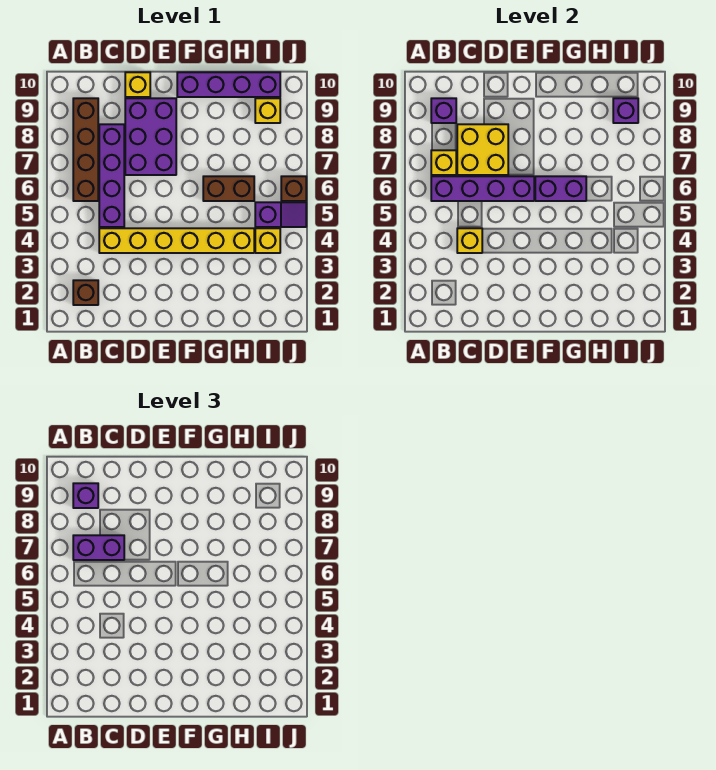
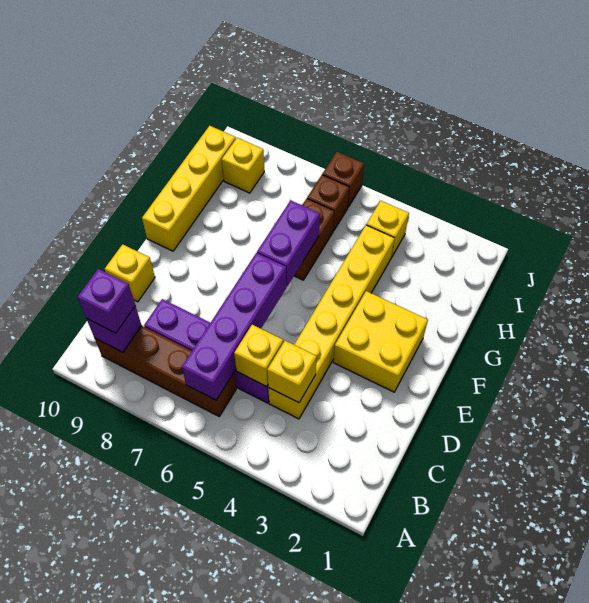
brown 1x1 brick [73,280,98,305] -> brown 1x1 brick moved to [307,175,349,231]
yellow 1x1 brick [431,150,456,175] -> yellow 1x1 brick moved to [234,325,283,386]
purple 1x2 brick [73,535,124,560] -> none
yellow 2x2 brick [457,124,508,175] -> yellow 2x2 brick moved to [333,291,428,392]
purple 2x3 brick [125,98,176,175] -> none
purple 1x4 brick [177,72,280,97] -> yellow 1x4 brick [142,126,236,251]
purple 1x2 slope [255,202,306,227] -> none
purple 1x1 brick [613,98,638,123] -> none

